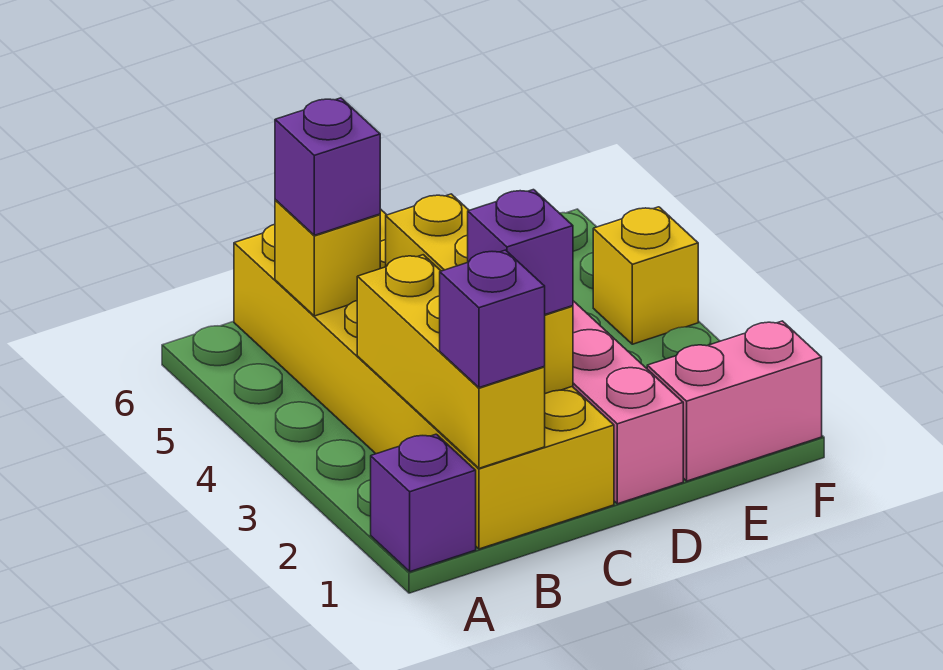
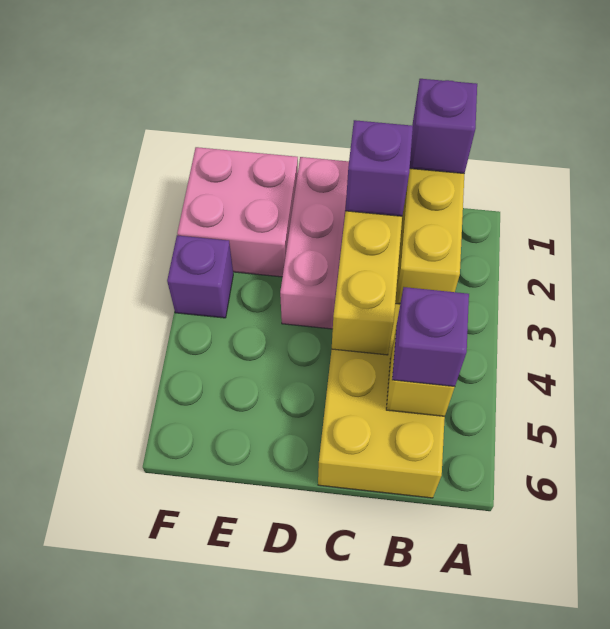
purple 1x1 brick [371,434,476,572] -> purple 1x1 brick moved to [167,235,233,318]
pink 1x2 brick [647,321,822,481] -> pink 2x2 brick [177,147,298,277]
yellow 1x1 brick [593,207,698,344] -> none

